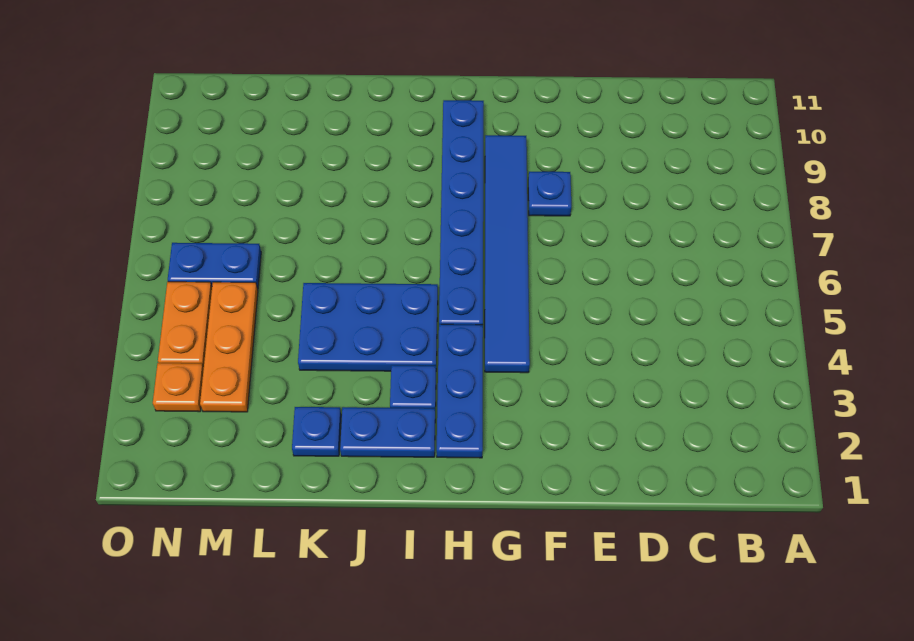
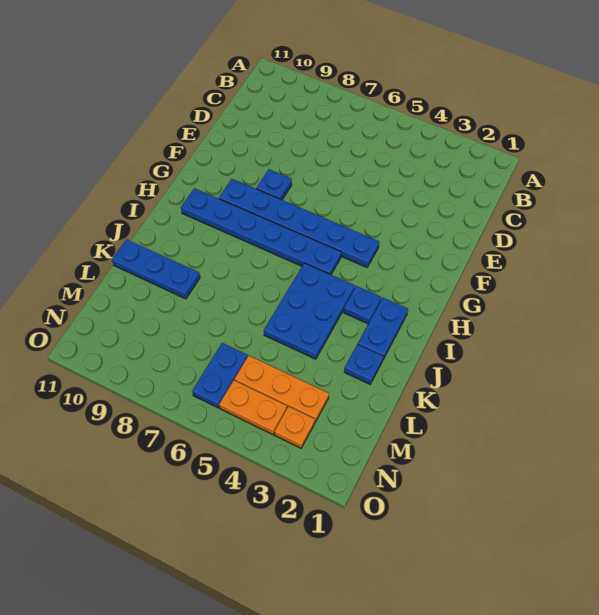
blue 1x6 tile [485,135,530,373] -> blue 1x6 plate [219,179,379,267]
blue 1x3 plate [437,324,483,458] -> blue 1x3 plate moved to [112,239,200,299]

